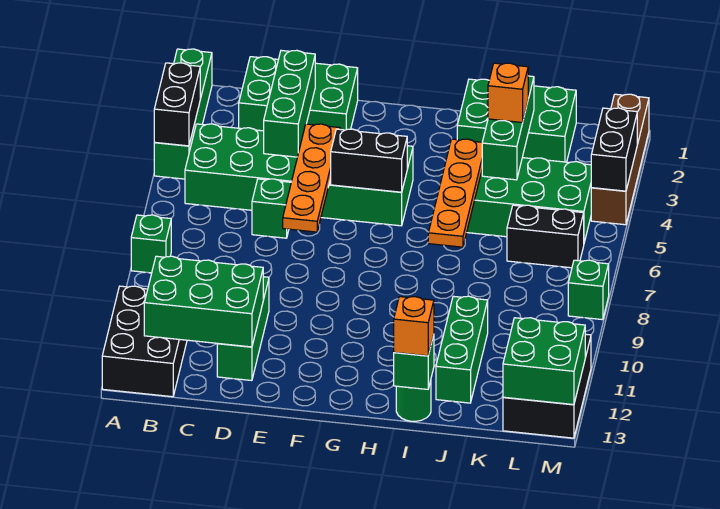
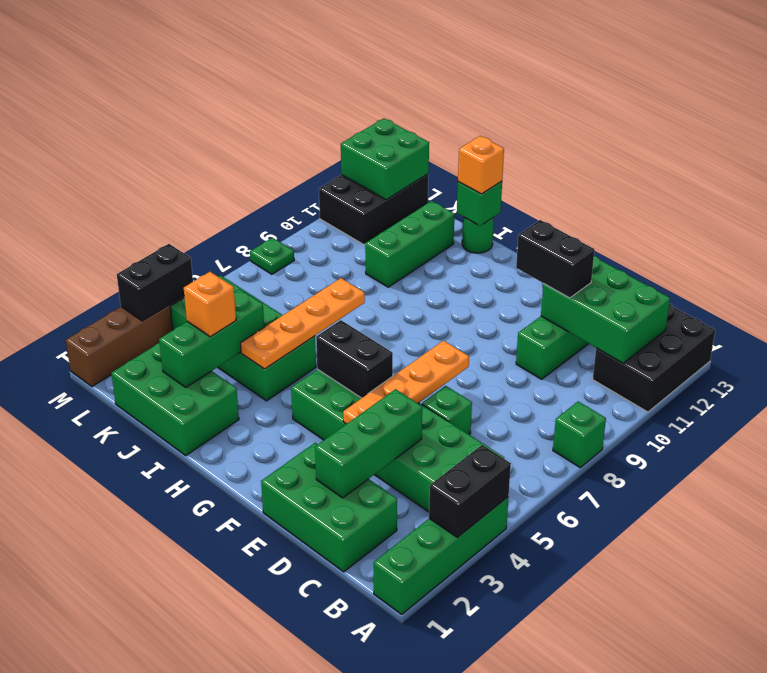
black 1x2 brick [507,205,584,268] -> black 1x2 brick moved to [516,220,595,298]
green 1x1 brick [568,260,609,320] -> green 1x1 plate [250,238,294,274]

